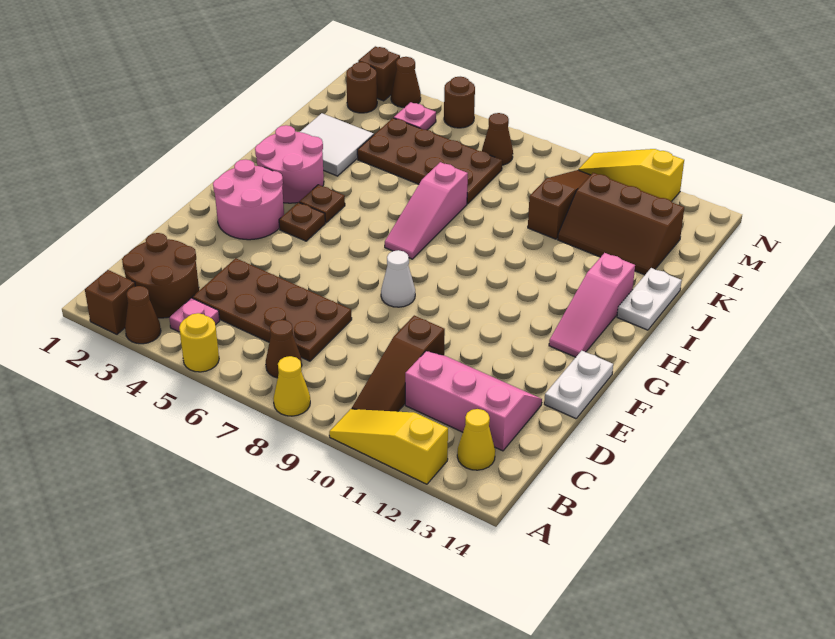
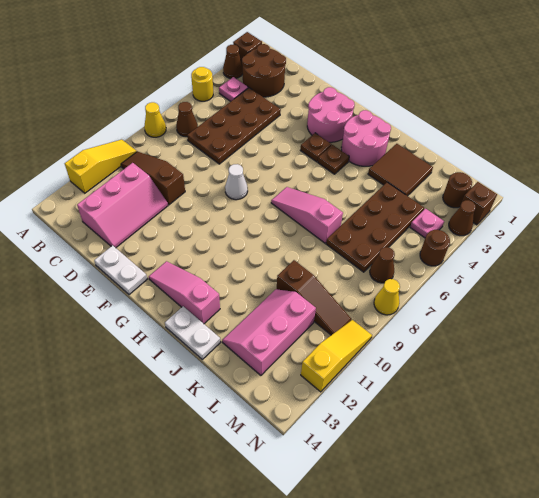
yellow 1x1 cone [457,409,495,470] -> yellow 1x1 cone moved to [374,279,400,315]
white 2x2 tile [300,113,374,176] -> brown 2x2 tile [368,144,433,196]
brown 2x3 slope [558,173,684,275] -> pink 2x3 slope [222,289,316,375]

